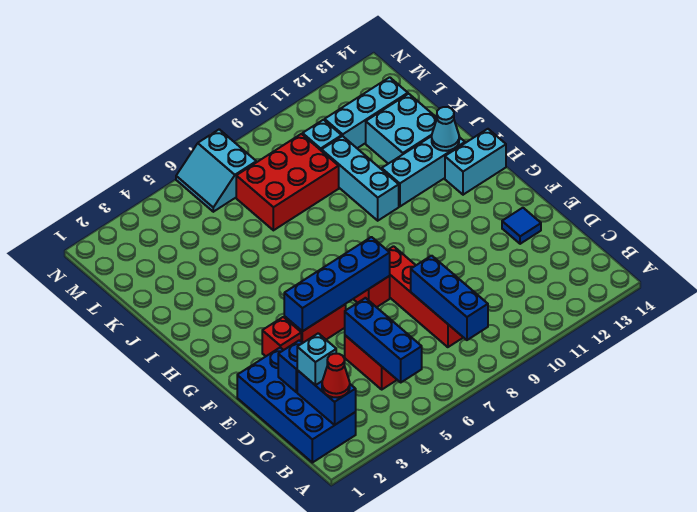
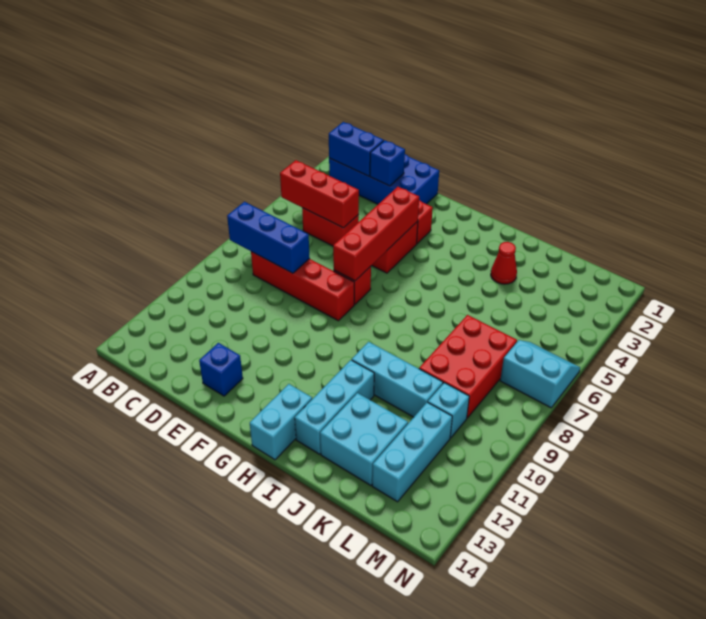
red 1x1 cone [322,354,350,397] -> red 1x1 cone moved to [491,242,517,284]
blue 1x3 brick [345,298,422,382] -> red 1x3 brick [280,160,359,228]
cyan 1x1 brick [297,333,336,385] -> none
blue 1x1 tile [502,208,541,244] -> blue 1x1 brick [199,343,243,396]
blue 1x4 brick [284,237,390,331] -> red 1x4 brick [333,187,419,281]
cyan 1x1 cone [432,107,459,151] -> none

